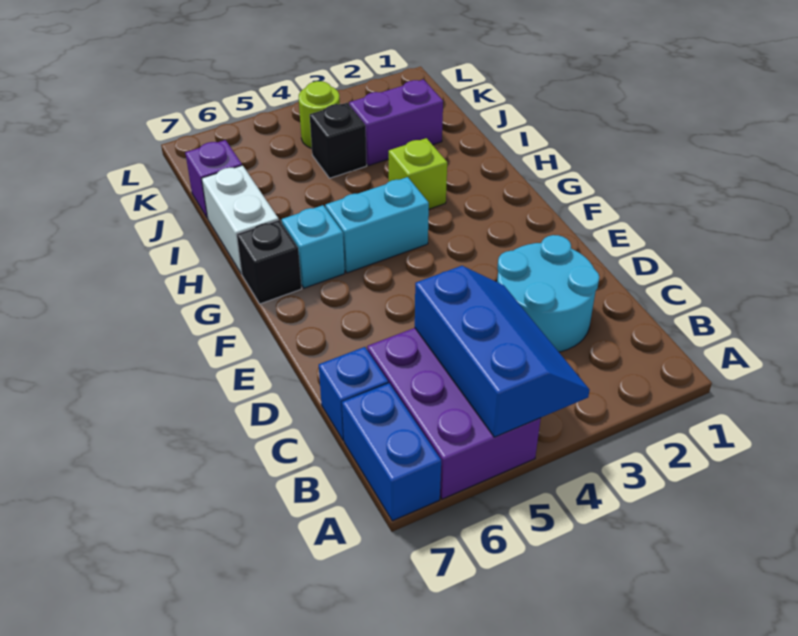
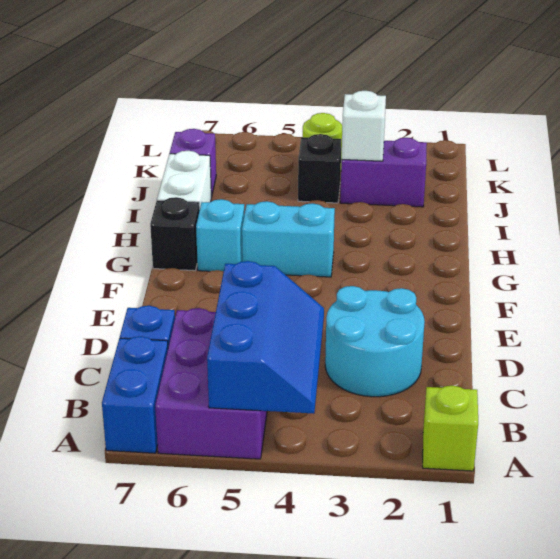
lime 1x1 brick [388,138,447,209] -> lime 1x1 brick moved to [423,386,478,471]
none -> white 1x1 brick [342,91,386,161]

